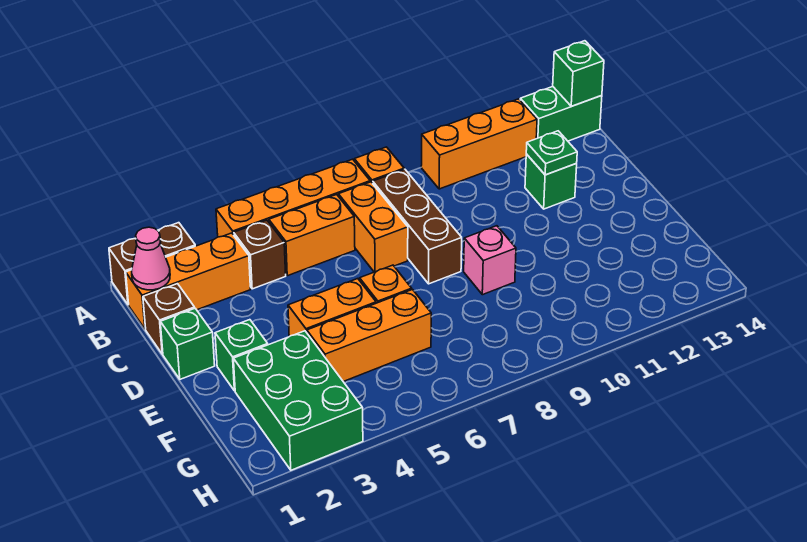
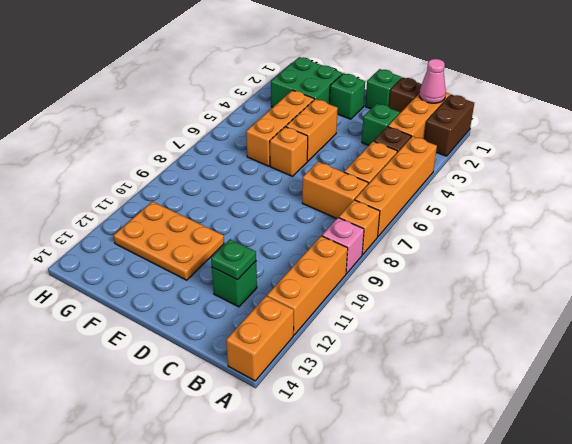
green 1x2 brick [520,87,602,141] -> orange 1x2 brick [226,296,294,381]
green 1x1 brick [553,41,604,106] -> green 1x1 brick moved to [362,103,400,146]
brown 1x3 brick [373,169,462,284] -> none
pink 1x1 brick [464,226,516,295] -> pink 1x1 brick moved to [322,217,364,274]
none -> orange 2x3 plate [114,201,224,280]
green 2x3 brick [234,331,363,470] -> green 2x2 brick [271,57,342,107]

